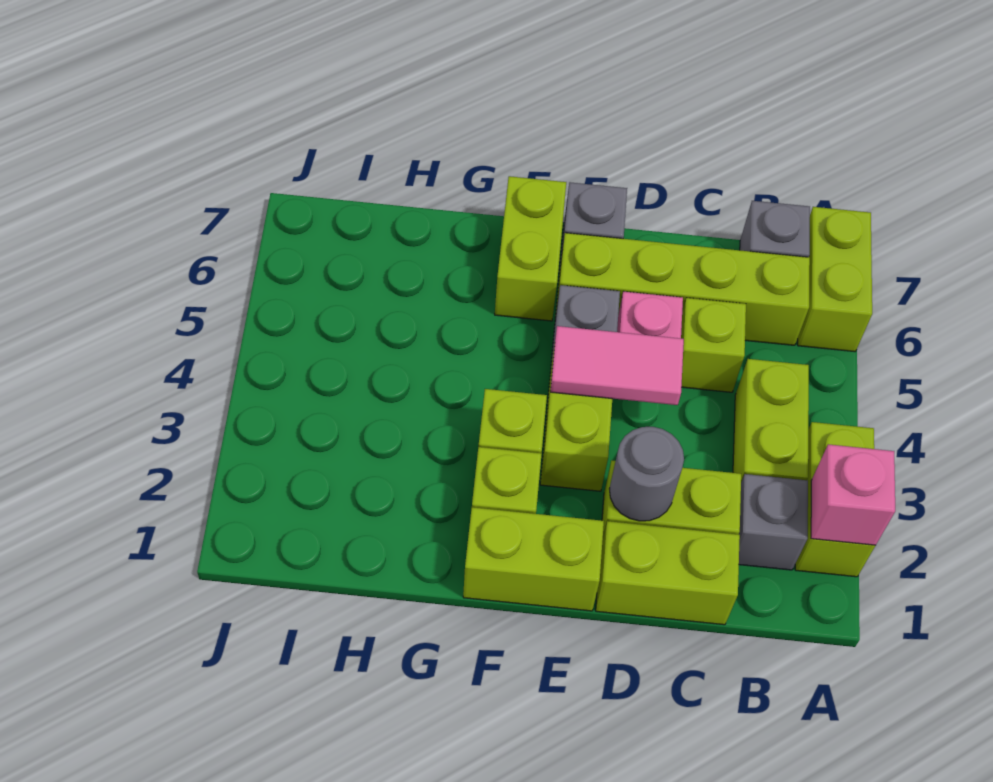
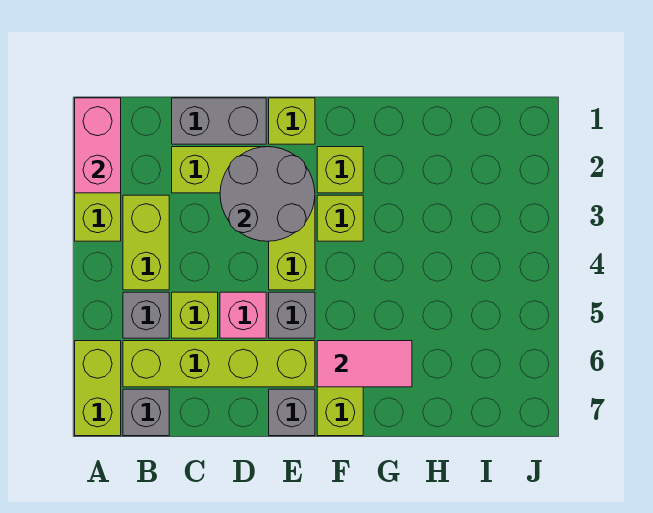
pink 1x1 brick [811,444,895,545] -> pink 1x2 brick [75,98,121,193]
grey 1x1 brick [739,474,808,570] -> grey 1x1 brick moved to [123,292,169,338]
lime 1x2 brick [596,521,740,625] -> grey 1x2 brick [172,98,266,144]
grey 1x1 round brick [609,427,684,521] -> grey 2x2 round brick [220,147,315,241]
pink 1x2 tile [550,326,684,405] -> pink 1x2 tile moved to [317,341,412,387]
lime 1x2 brick [463,507,604,611] -> lime 1x1 brick [269,98,315,144]

